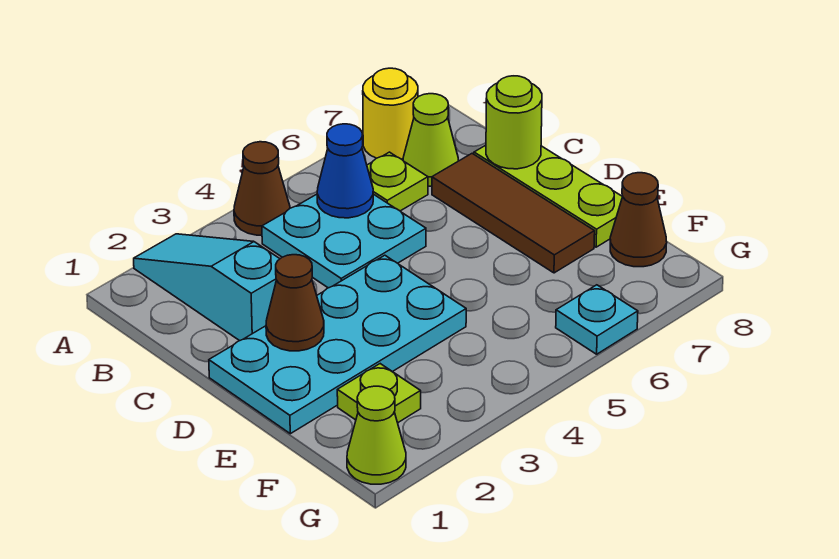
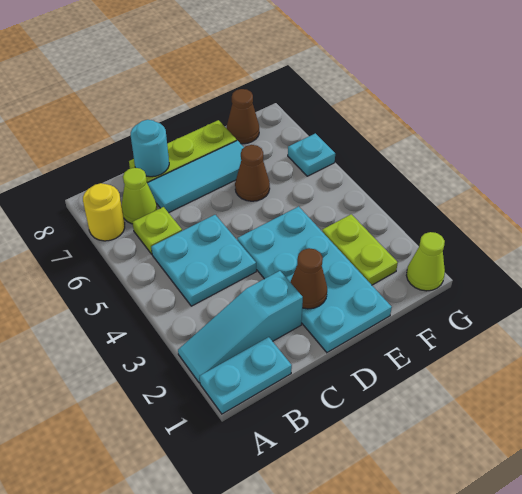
none -> cyan 1x2 plate [199,337,292,414]
brown 1x1 cone [234,142,290,235] -> brown 1x1 cone moved to [235,145,270,201]
blue 1x1 cone [317,124,373,218] -> none
brown 1x3 tile [432,153,595,273] -> cyan 1x3 tile [147,140,244,213]
lime 1x1 round brick [486,76,542,169] -> cyan 1x1 round brick [131,120,169,177]
lime 1x1 plate [337,364,421,423] -> lime 1x2 plate [322,214,398,285]

